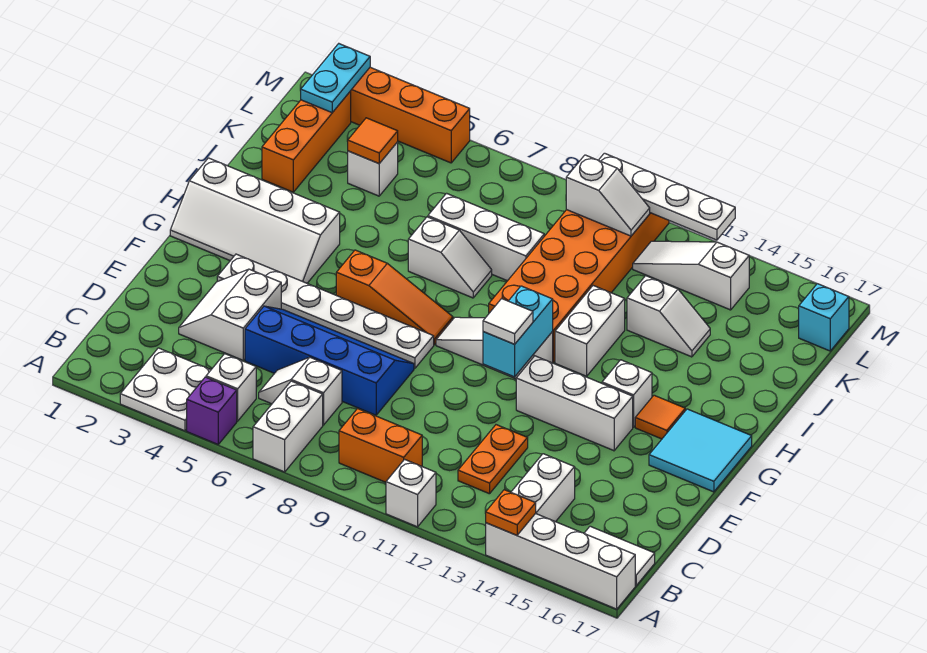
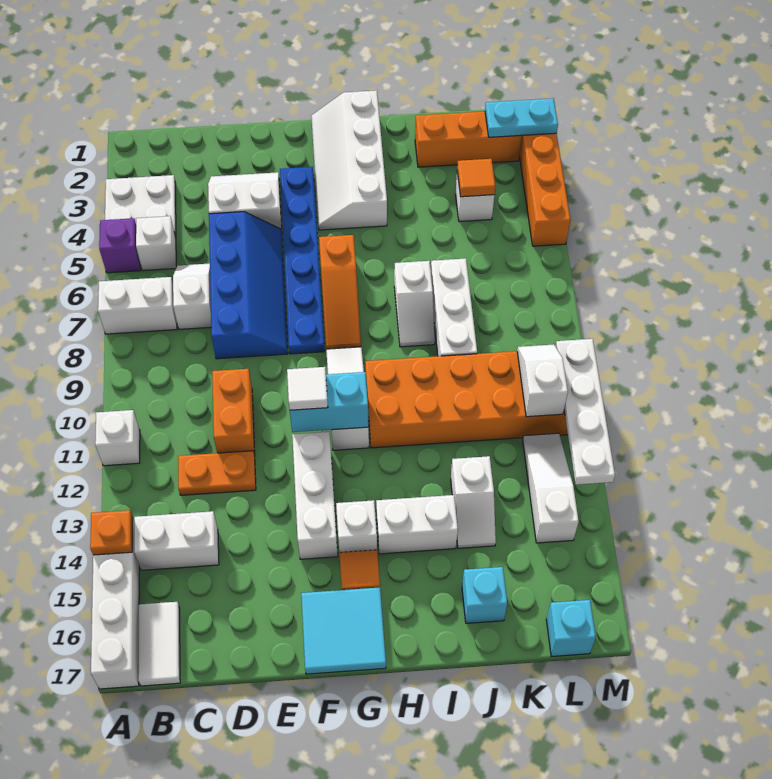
orange 1x2 brick [339,409,422,482] -> orange 1x2 brick moved to [212,369,255,454]
white 1x6 plate [217,254,434,368] -> blue 1x6 plate [280,167,325,354]
white 1x2 brick [555,286,625,376] -> white 1x2 brick moved to [376,495,458,554]
none -> cyan 1x1 brick [462,567,507,623]
white 1x2 slope [566,155,650,236] -> white 1x2 slope turned to [517,344,568,417]

